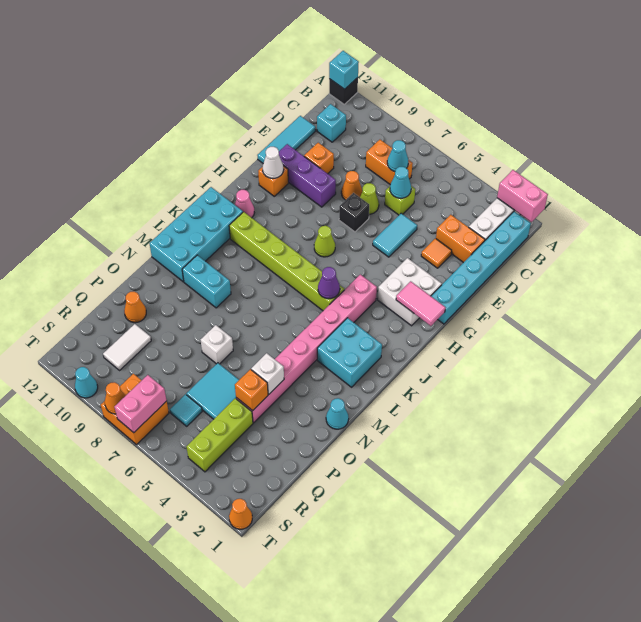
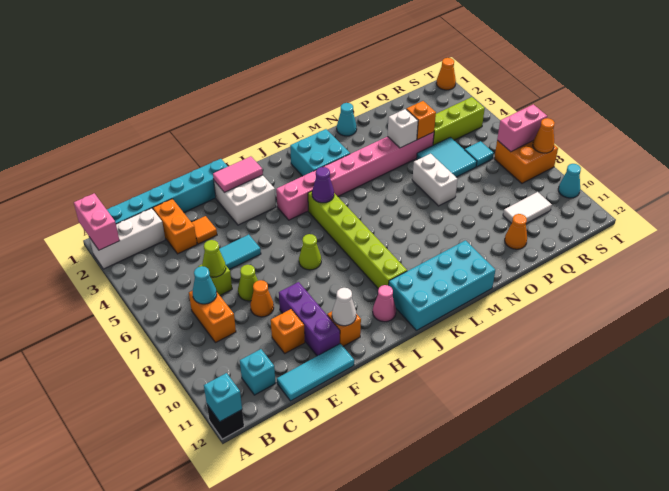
cyan 1x1 cone [390,167,411,198] -> lime 1x1 cone [202,240,226,277]
black 1x1 brick [339,193,369,232] -> none
pink 1x2 tile [396,281,445,326] -> pink 1x2 tile turned to [213,156,263,193]
cyan 1x2 brick [182,255,231,308] -> none
white 1x1 brick [201,325,233,364] -> white 1x2 brick [412,154,458,206]

